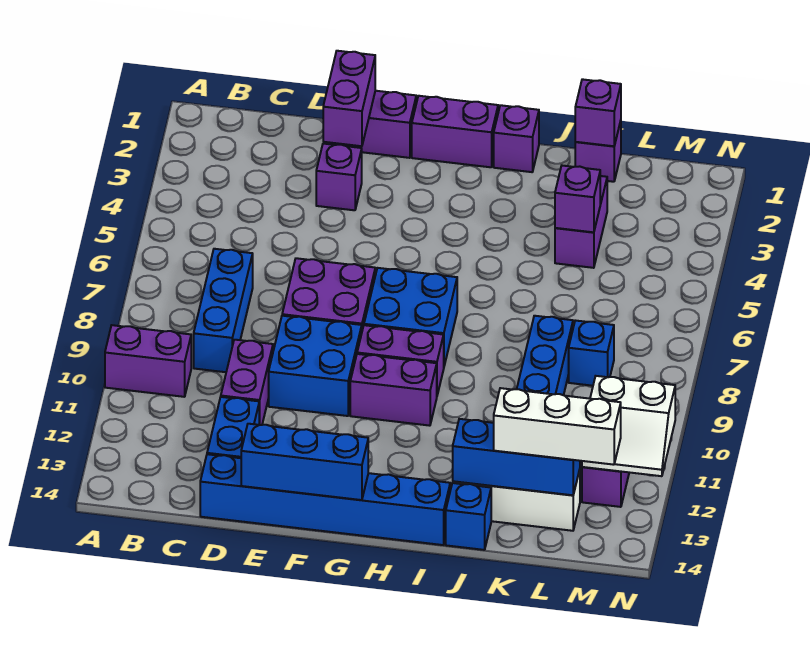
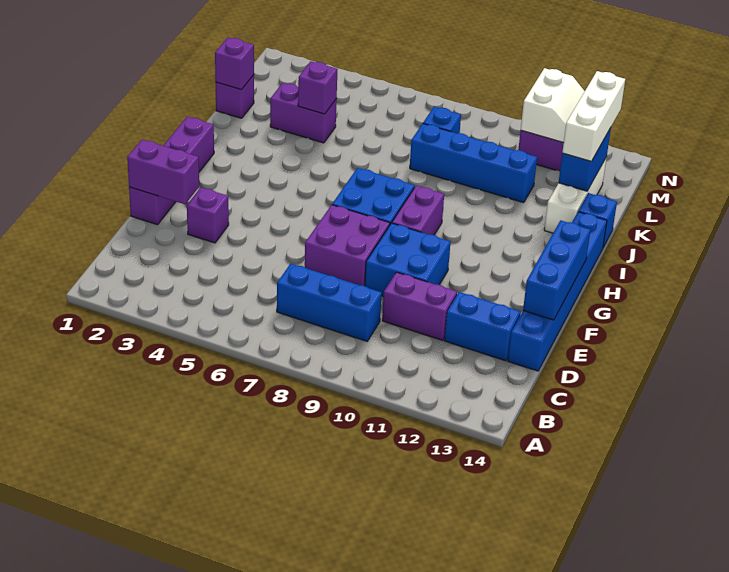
purple 1x2 brick [105,325,191,397] -> none
purple 1x2 brick [350,354,437,426] -> none
purple 1x1 brick [494,105,539,172] -> none
blue 1x3 brick [453,419,580,495] -> blue 1x2 brick [559,128,611,191]

